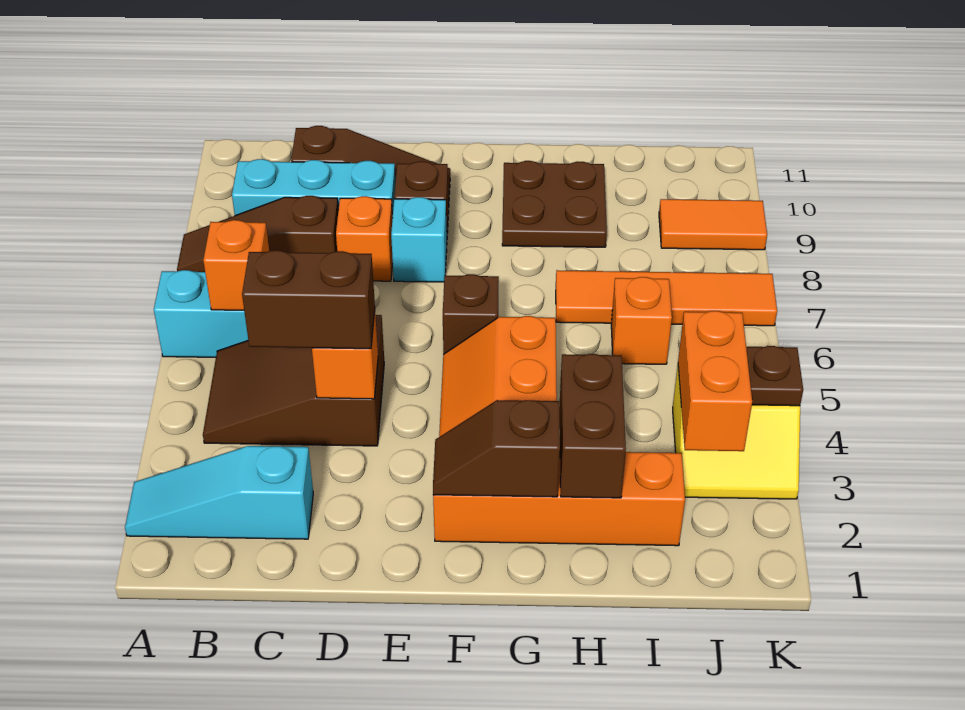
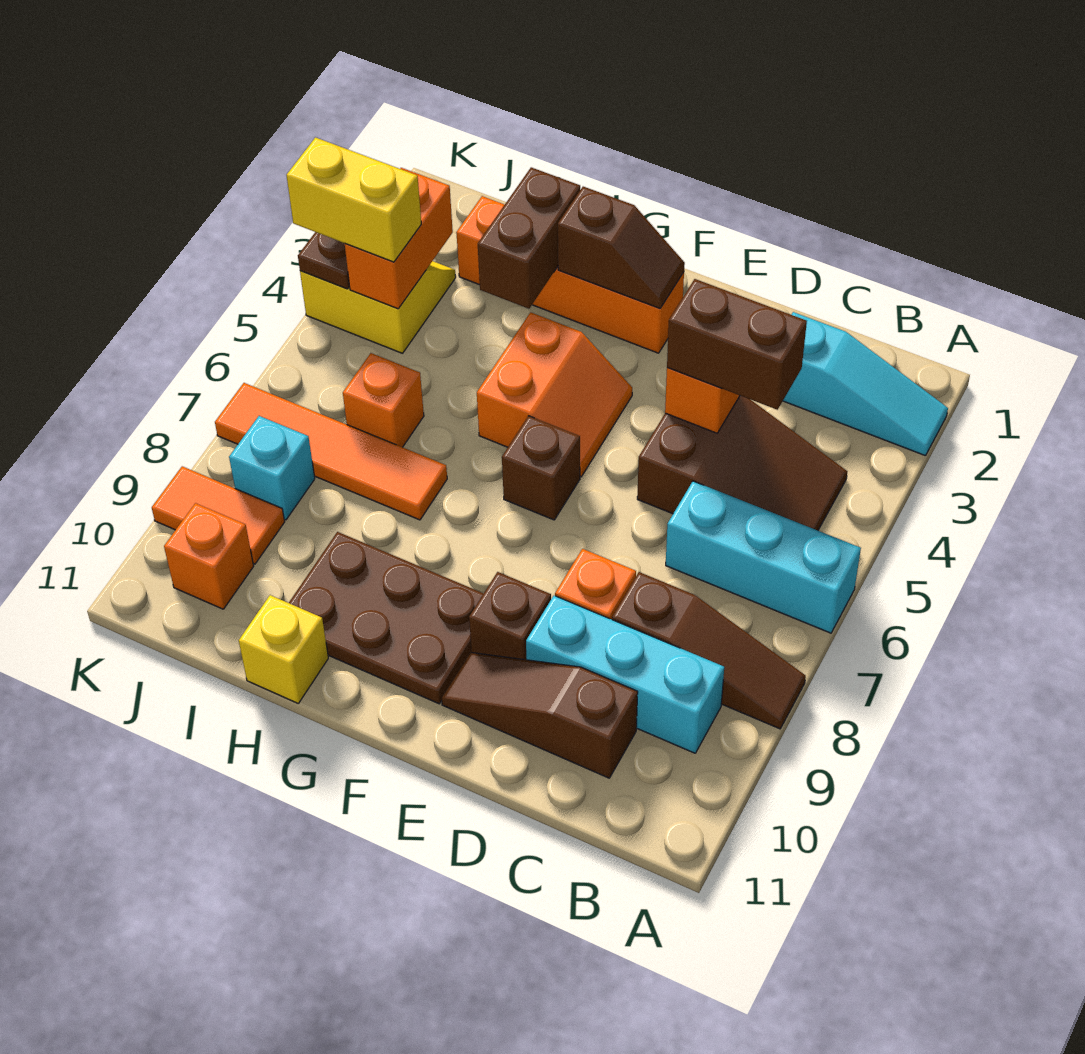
orange 1x1 brick [203,220,269,310] -> orange 1x1 brick moved to [164,503,254,609]
cyan 1x1 brick [391,197,447,282] -> cyan 1x1 brick moved to [229,416,315,520]
brown 2x2 plate [502,161,607,247] -> brown 2x3 plate [289,532,484,704]
none -> yellow 1x1 brick [239,595,328,703]
none -> yellow 1x2 brick [287,138,421,262]

